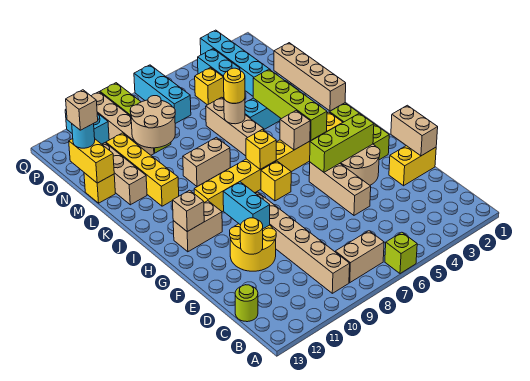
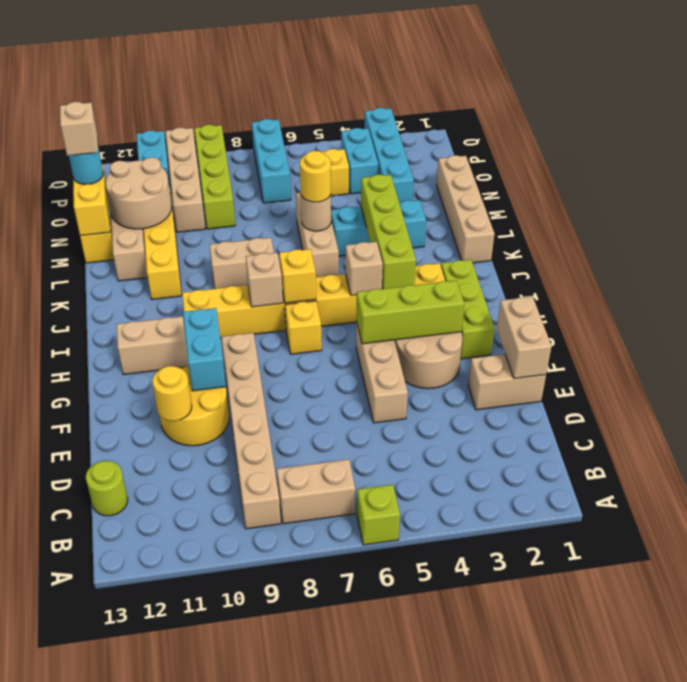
yellow 1x2 brick [389,146,436,186] -> tan 1x2 brick [468,354,546,410]
tan 1x1 brick [173,190,204,232] -> tan 1x1 brick moved to [246,253,283,307]
tan 2x2 round brick [130,96,175,148] -> tan 2x2 round brick moved to [105,158,172,229]

